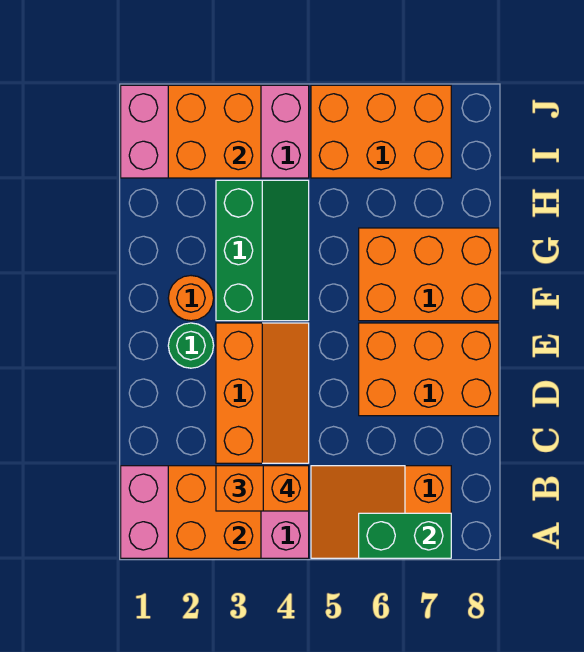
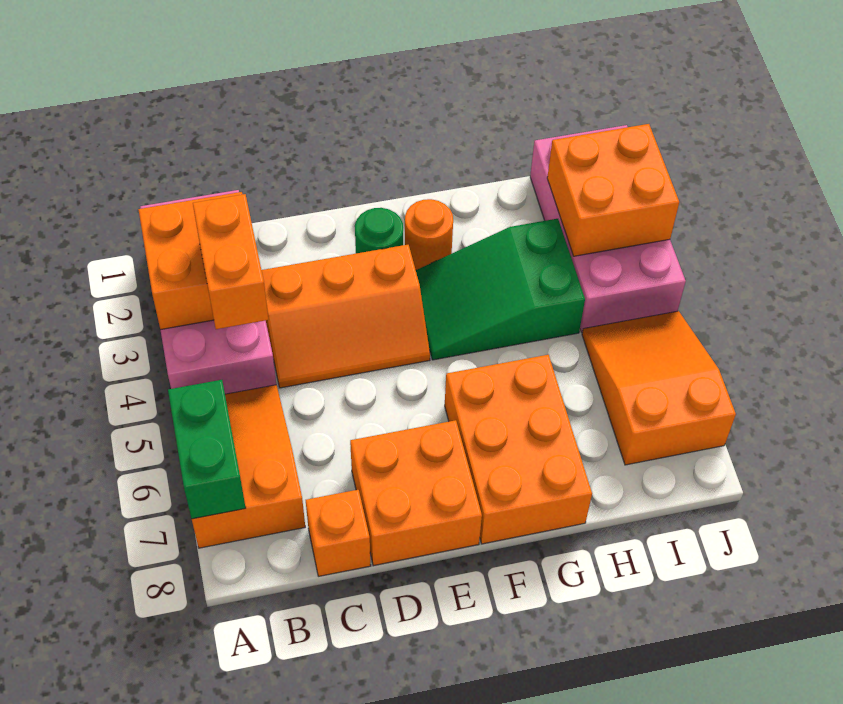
orange 1x1 brick [263,466,309,511] -> orange 1x1 brick moved to [306,490,371,576]
orange 2x3 brick [359,323,499,416] -> orange 2x2 brick [350,420,482,566]
green 2x3 slope [216,180,309,321] -> green 2x3 slope turned to [416,219,585,360]
orange 2x3 brick [311,85,451,178] -> orange 2x3 slope [582,311,736,465]

